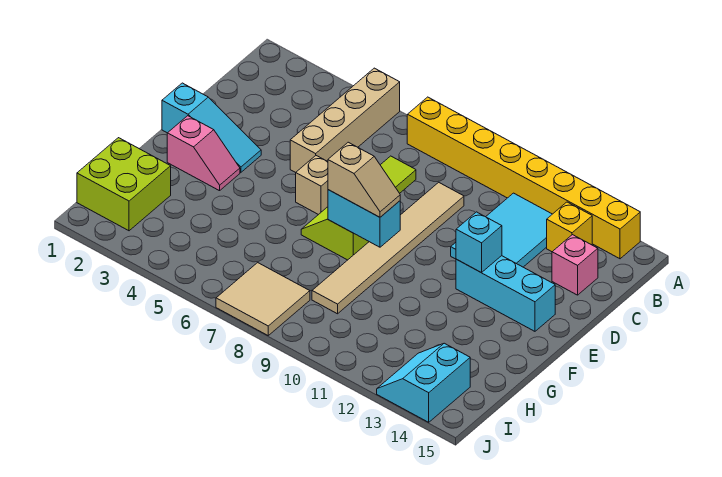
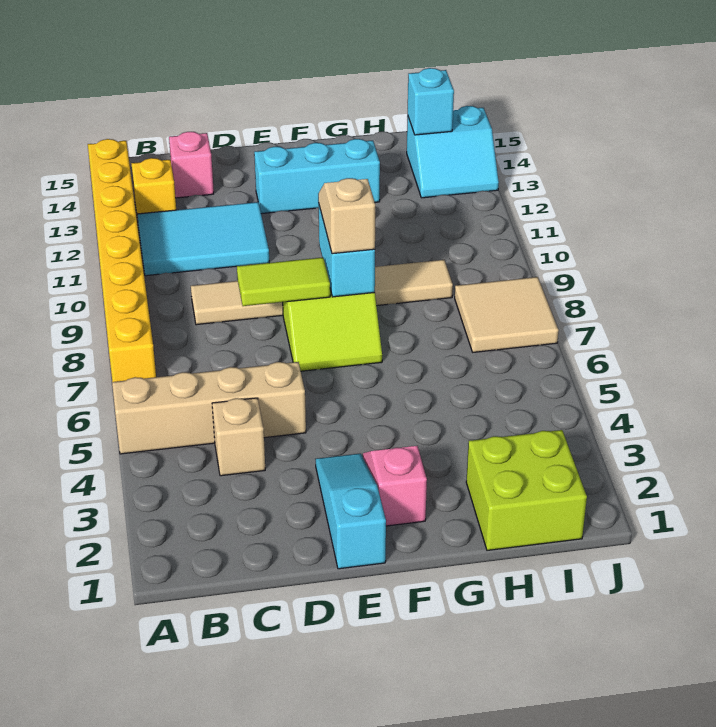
tan 1x1 brick [296,156,328,215] -> tan 1x1 brick moved to [212,398,265,476]
cyan 1x3 brick [456,256,555,331] -> cyan 1x3 brick turned to [254,139,380,214]
cyan 1x1 brick [456,212,502,273] -> cyan 1x1 brick moved to [408,68,454,135]

